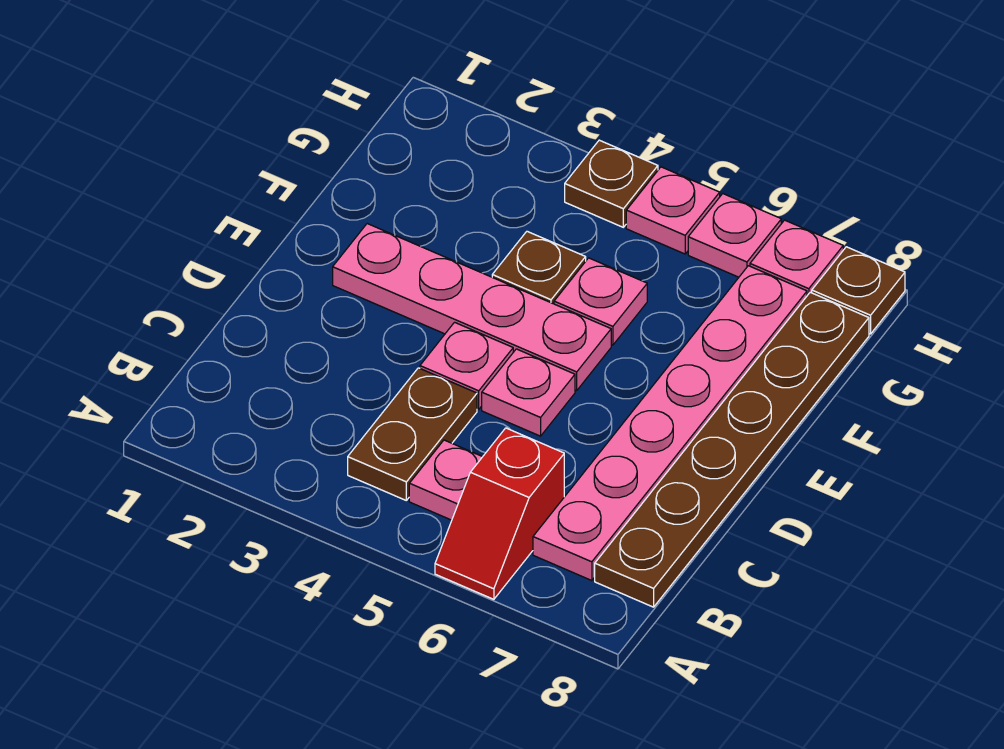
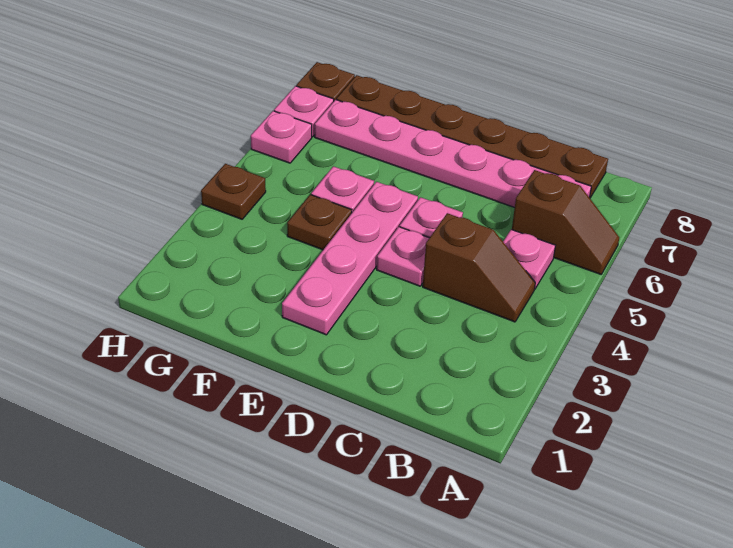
red 1x2 slope [435,428,564,599] -> brown 1x2 slope [512,170,619,274]
brown 1x2 plate [348,368,477,500] -> brown 1x2 slope [423,213,535,322]
pink 1x1 plate [626,167,720,254] -> none

